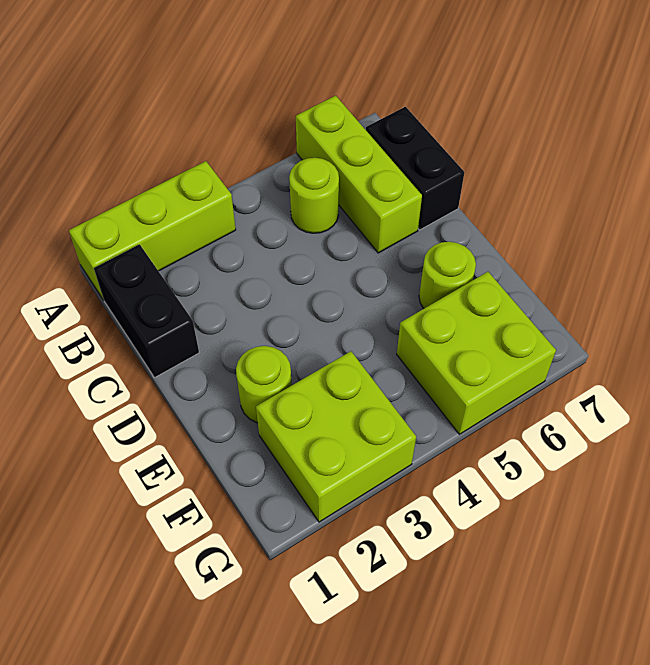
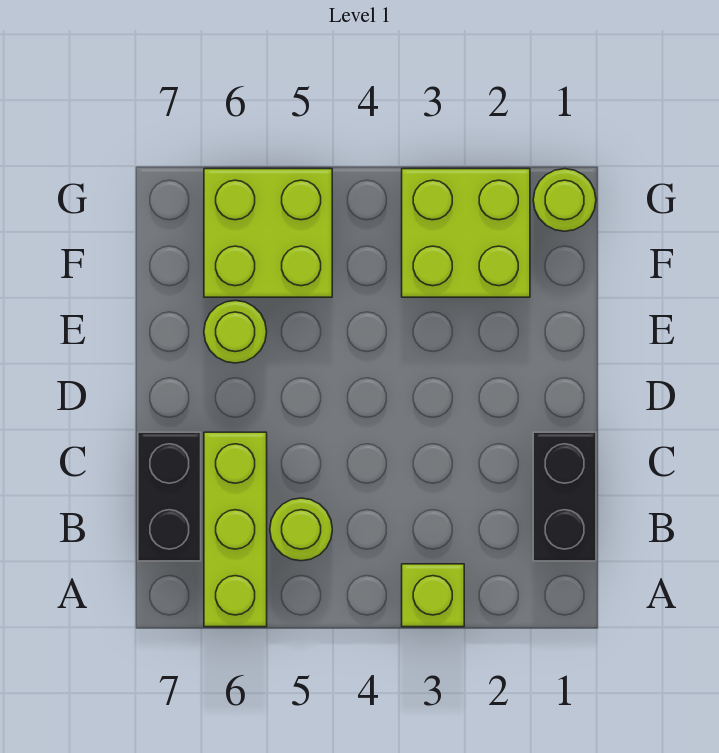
lime 1x3 brick [69,161,236,300] -> lime 1x1 brick [402,564,464,627]
lime 1x1 round brick [236,346,292,423] -> lime 1x1 round brick moved to [533,169,596,231]

